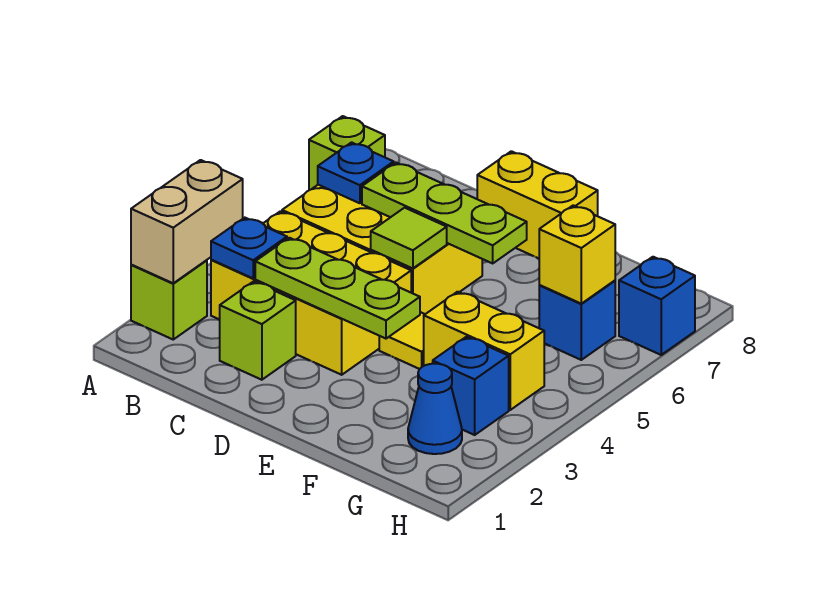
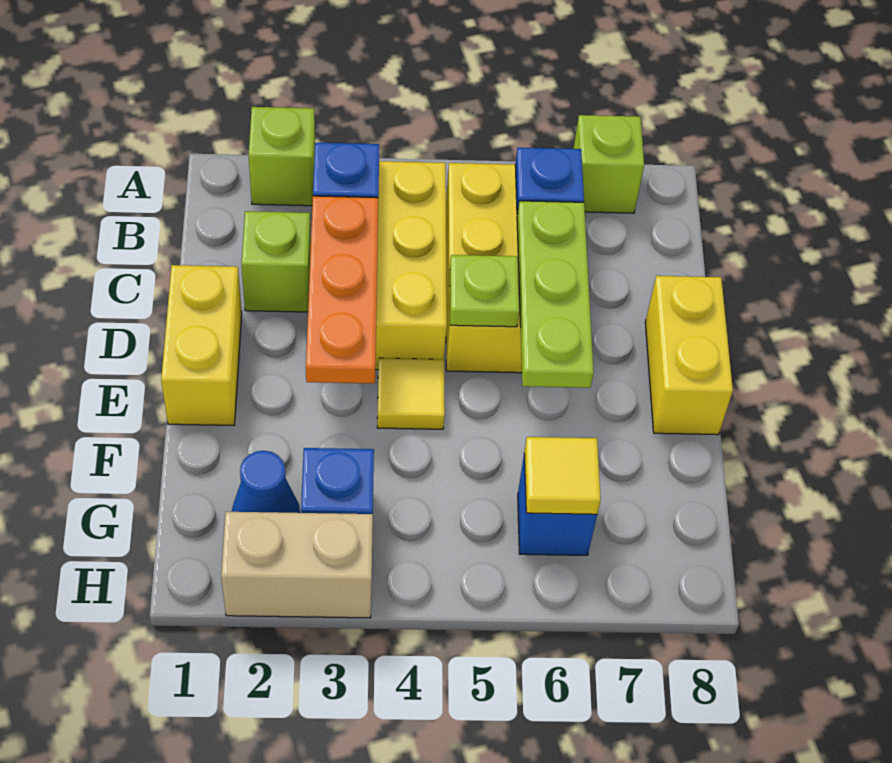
tan 1x2 brick [131,160,243,283] -> tan 1x2 brick moved to [221,512,373,618]
lime 1x3 plate [255,238,420,339] -> orange 1x3 plate [306,196,378,383]
lime 1x1 tile [371,208,447,268] -> lime 1x1 plate [450,255,519,327]
yellow 1x2 brick [424,292,544,410] -> yellow 1x2 brick moved to [161,265,242,425]
yellow 1x1 brick [539,205,615,304] -> yellow 1x1 tile [524,437,601,514]
blue 1x1 brick [619,257,695,355] -> none

